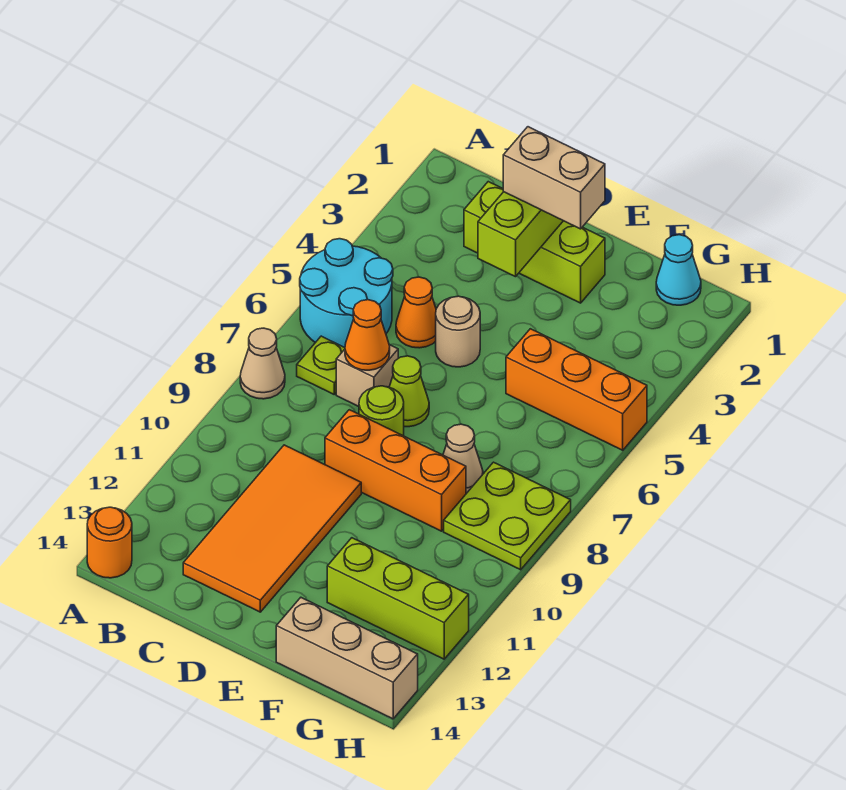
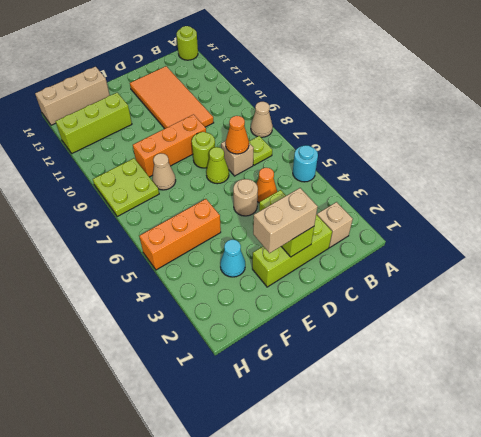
cyan 2x2 round brick [300,239,393,347] -> cyan 1x1 round brick [293,145,318,182]
orange 1x1 round brick [87,507,132,578] -> lime 1x1 round brick [176,26,198,60]
none -> tan 1x1 brick [317,202,353,248]
cyan 1x1 cone [656,235,701,305] -> cyan 1x1 cone moved to [220,240,245,277]

